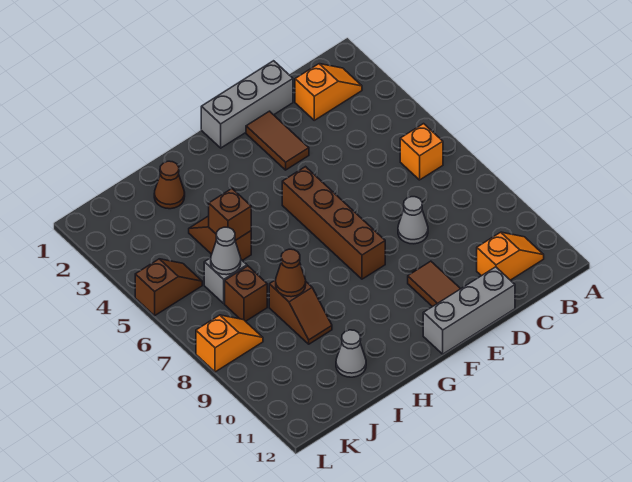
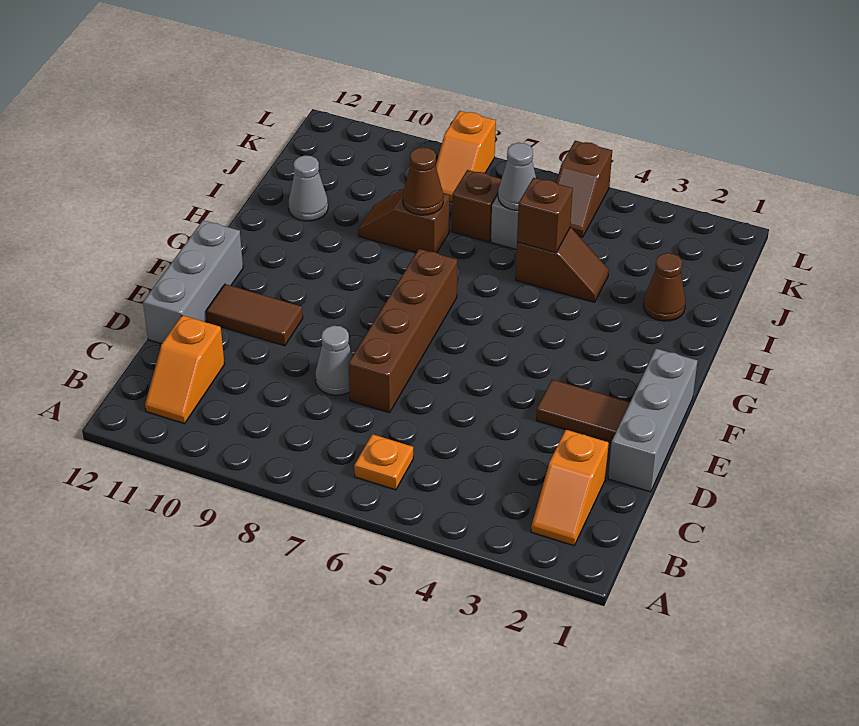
orange 1x1 brick [400,124,443,180] -> orange 1x1 plate [354,434,413,490]
brown 1x4 brick [282,167,385,279] -> brown 1x4 brick turned to [348,249,457,413]

